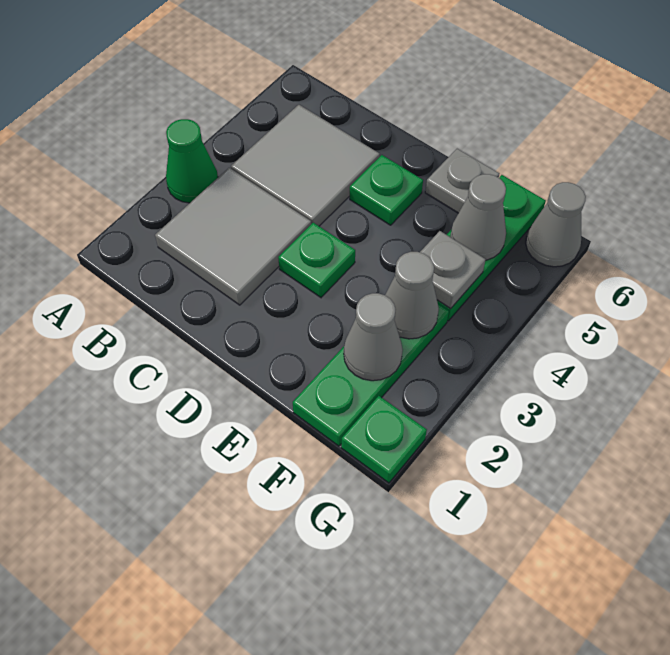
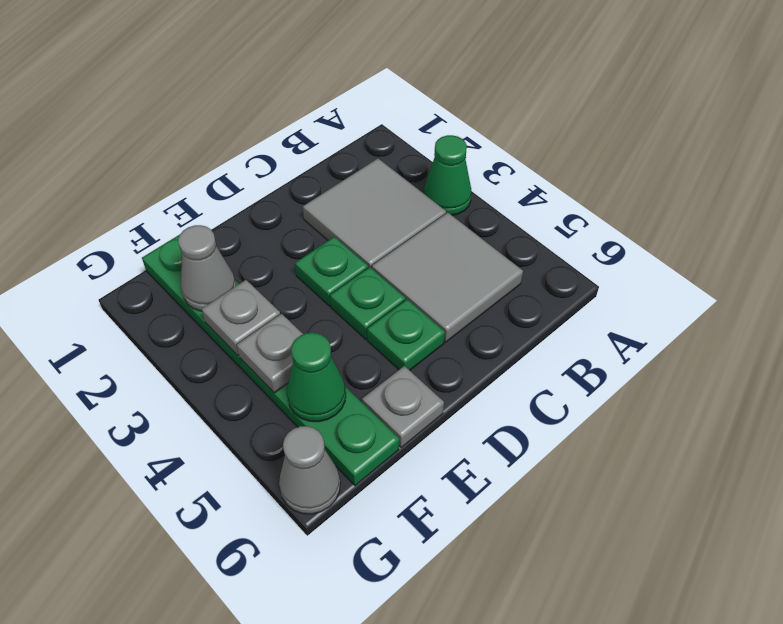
grey 1x1 cone [385,252,439,339] -> grey 1x1 plate [201,280,280,355]
grey 1x1 cone [450,174,506,260] -> green 1x1 cone [287,333,346,422]
green 1x1 plate [341,396,427,483] -> green 1x1 plate moved to [330,267,405,339]

